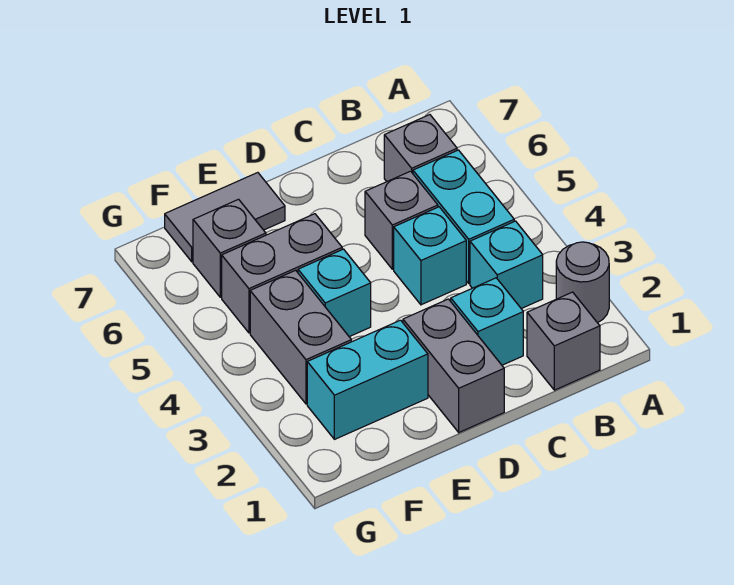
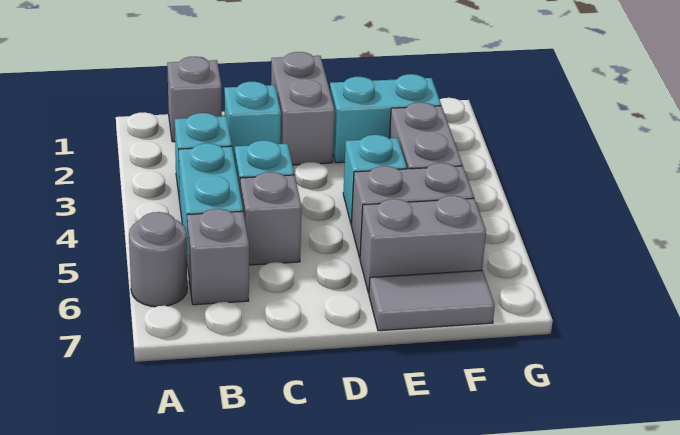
grey 1x1 round brick [556,242,609,323] -> grey 1x1 round brick moved to [129,212,187,307]
grey 1x1 brick [193,199,266,297] -> grey 1x2 brick [360,196,486,293]

